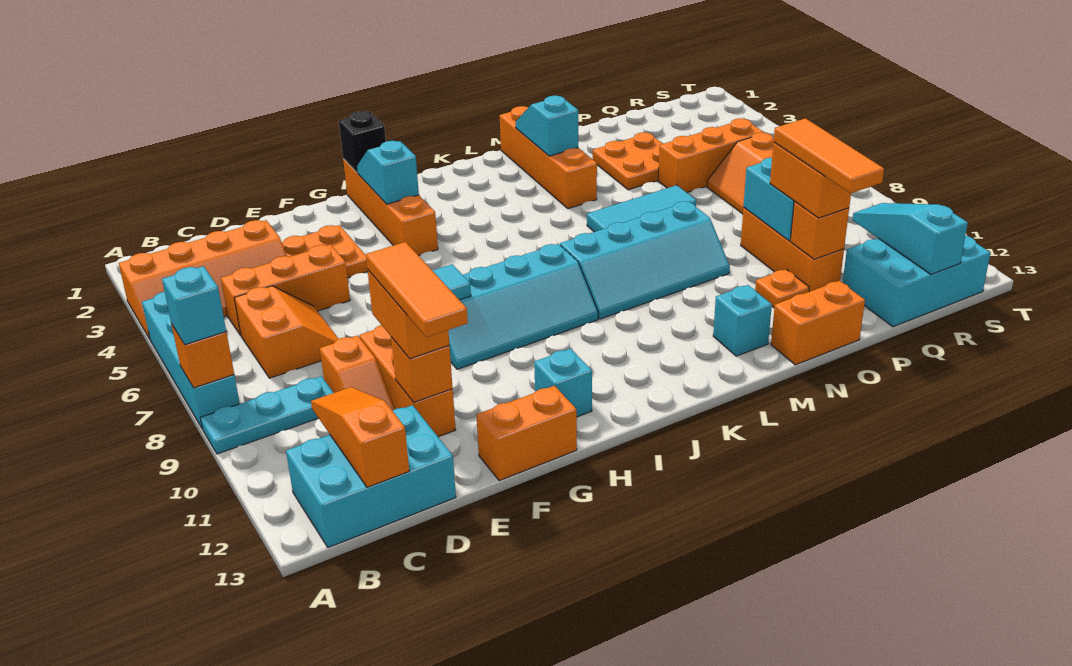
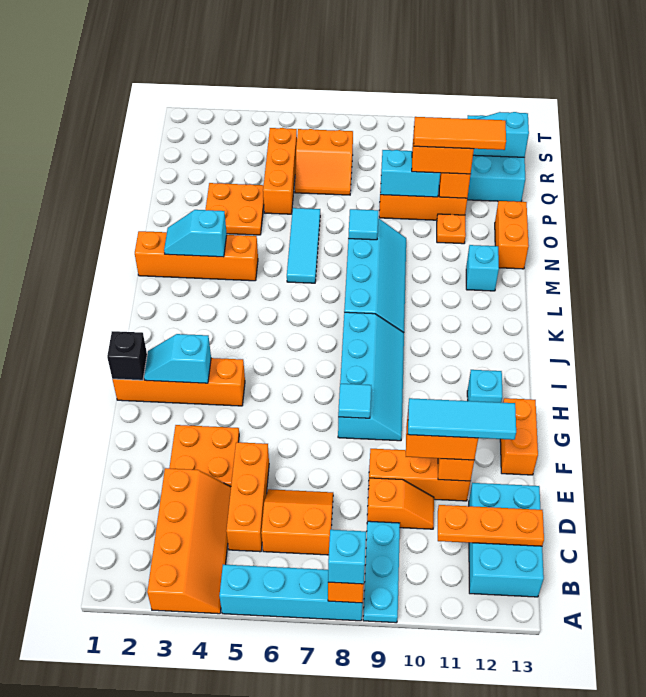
orange 1x3 slope [311,387,409,487] -> orange 1x3 plate [438,505,544,546]
orange 1x3 tile [366,242,468,337] -> cyan 1x3 tile [408,398,516,440]
none -> cyan 1x1 tile [348,209,378,240]

